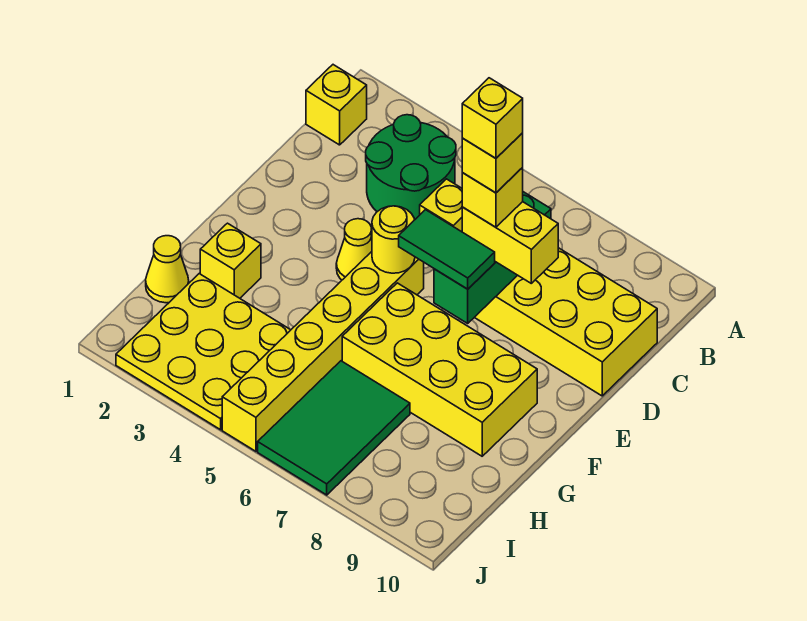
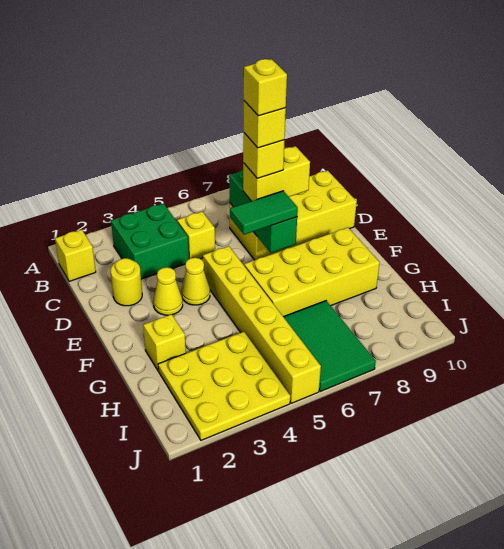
green 2x2 round brick [366,115,456,220] -> green 2x2 brick [111,204,189,279]
yellow 1x1 round brick [372,206,415,273] -> yellow 1x1 round brick moved to [111,258,142,306]
yellow 1x1 cone [146,236,189,303] -> yellow 1x1 cone moved to [153,267,183,315]

